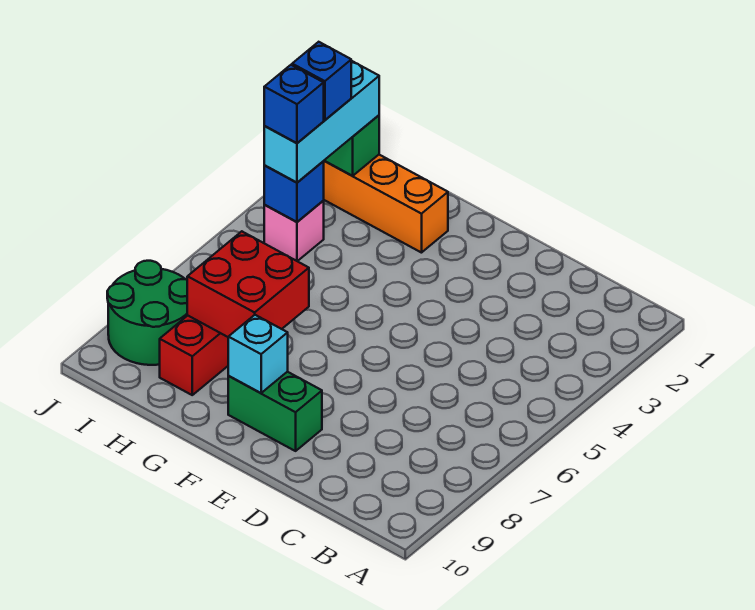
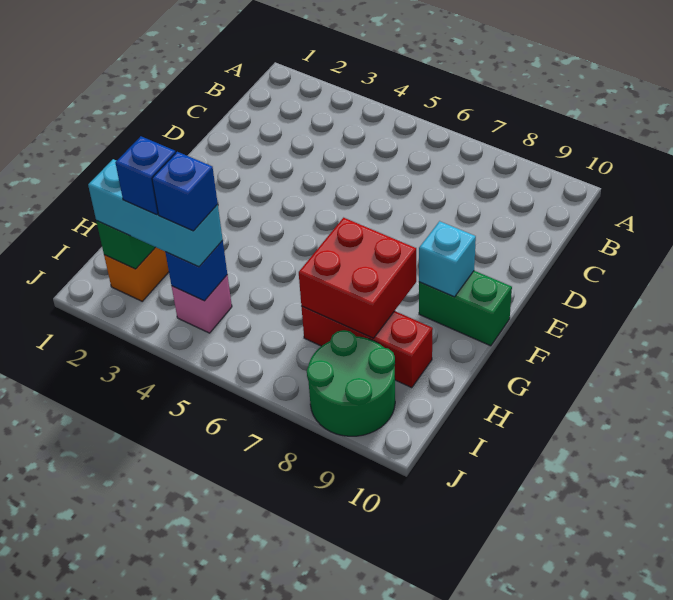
green 1x2 brick [228,372,322,451] -> green 1x2 brick turned to [419,271,512,346]

